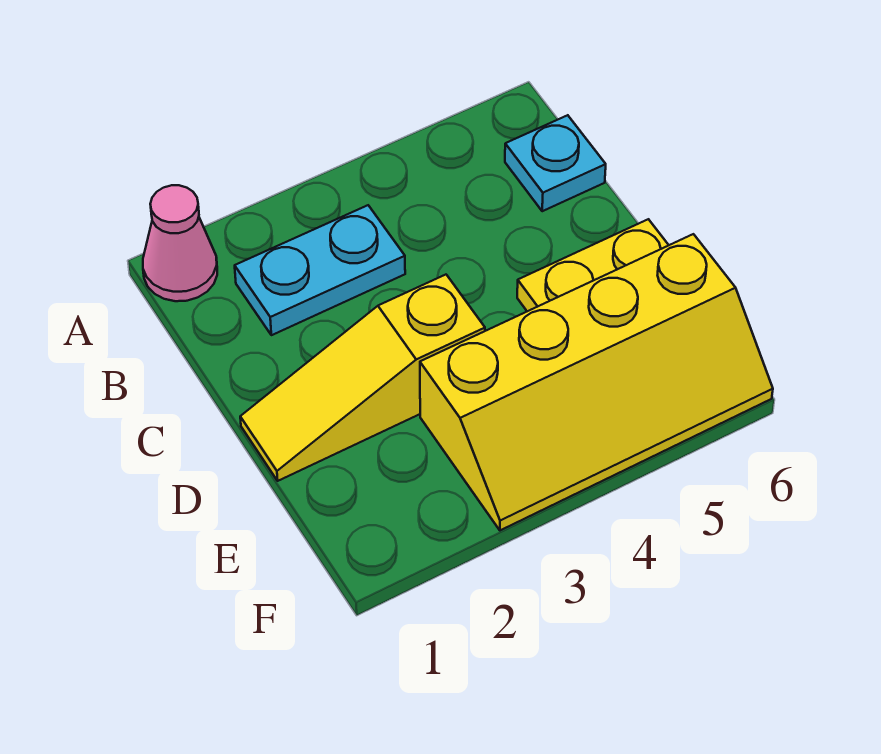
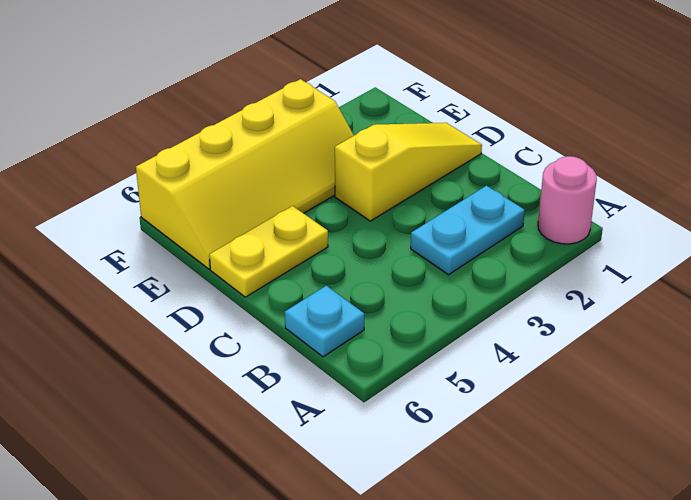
pink 1x1 cone [143,185,217,301] -> pink 1x1 round brick [538,156,597,244]
yellow 2x4 slope [420,234,773,530] -> yellow 2x4 slope turned to [136,79,354,269]

